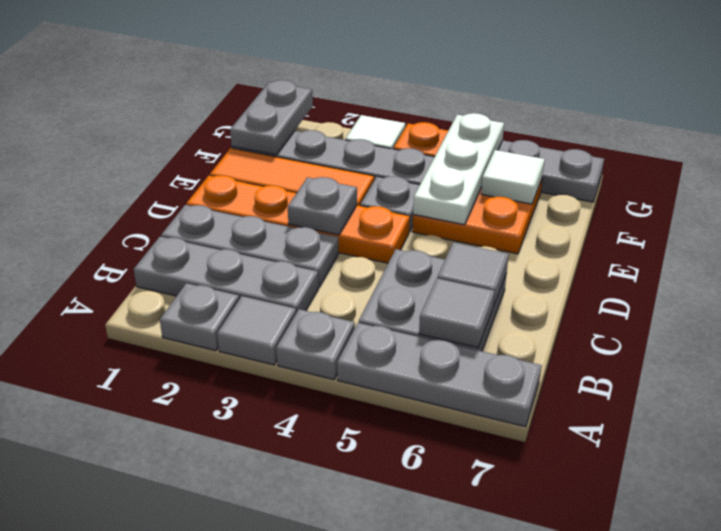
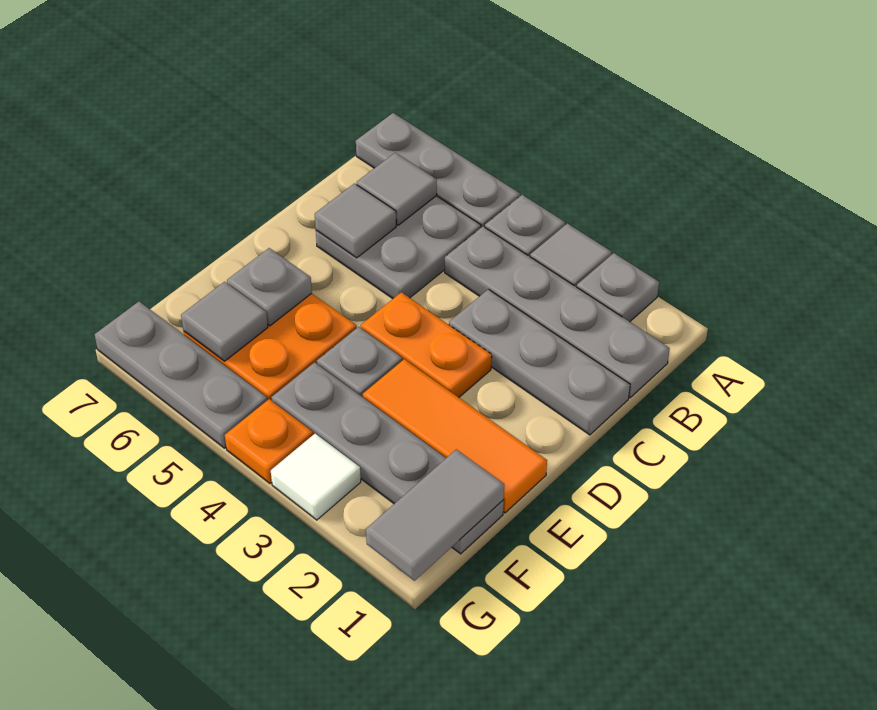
grey 1x3 plate [134,237,318,313] -> grey 1x4 plate [445,226,670,398]
orange 1x4 plate [186,175,410,263] -> orange 1x2 plate [361,292,492,397]
grey 1x1 plate [288,177,357,235] -> grey 1x1 plate moved to [227,248,312,326]
white 1x3 plate [413,113,504,225] -> none
grey 1x2 plate [230,80,313,155] -> grey 1x2 tile [366,449,504,581]
white 1x1 tile [481,150,545,204] -> grey 1x1 tile [181,282,268,361]

